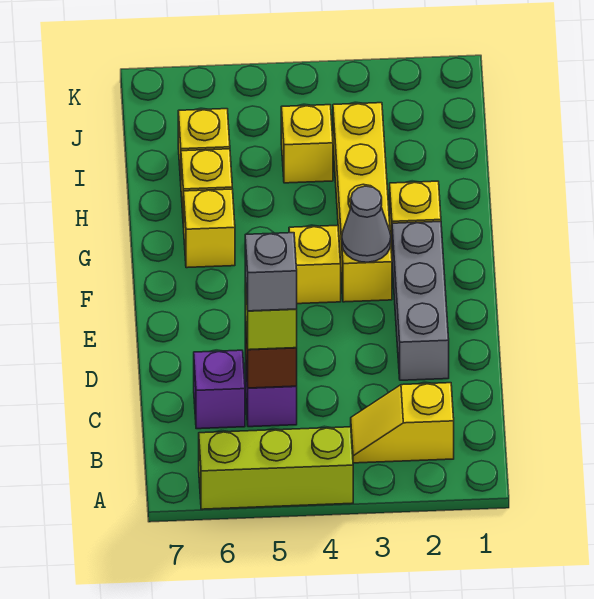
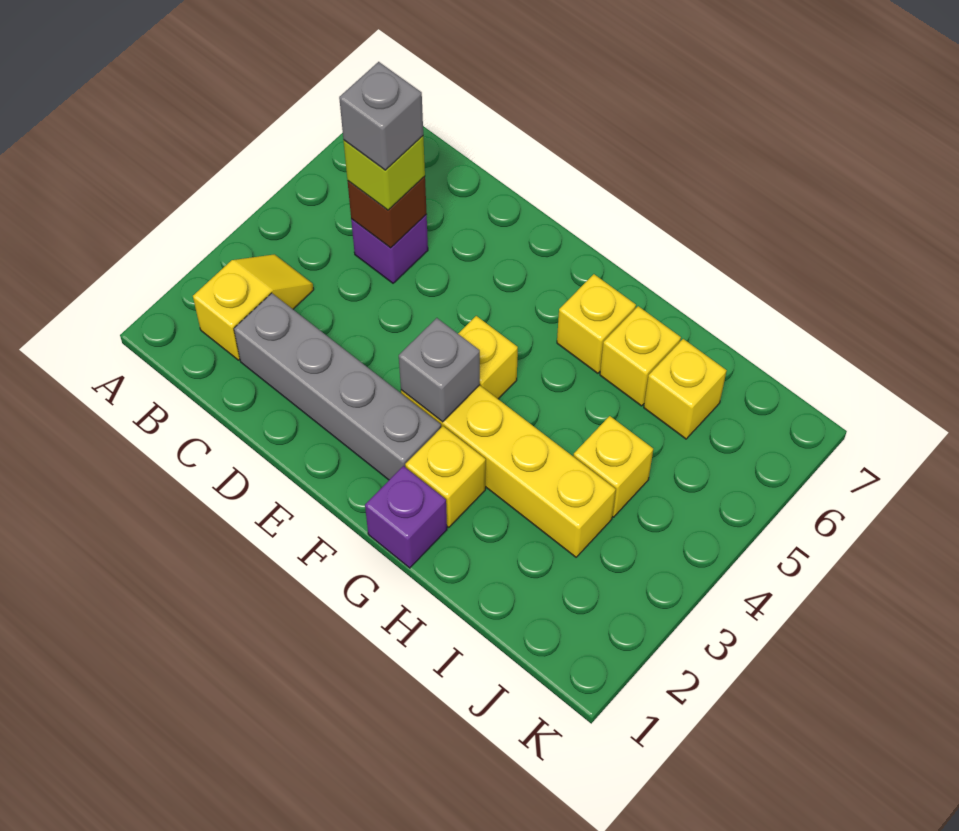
lime 1x3 brick [199,427,353,509] -> none
purple 1x1 brick [194,350,245,429] -> purple 1x1 brick moved to [365,466,447,568]
grey 1x3 brick [392,222,449,380] -> grey 1x4 brick [234,293,441,480]
grey 1x1 cone [342,186,391,262] -> grey 1x1 brick [399,318,480,422]

